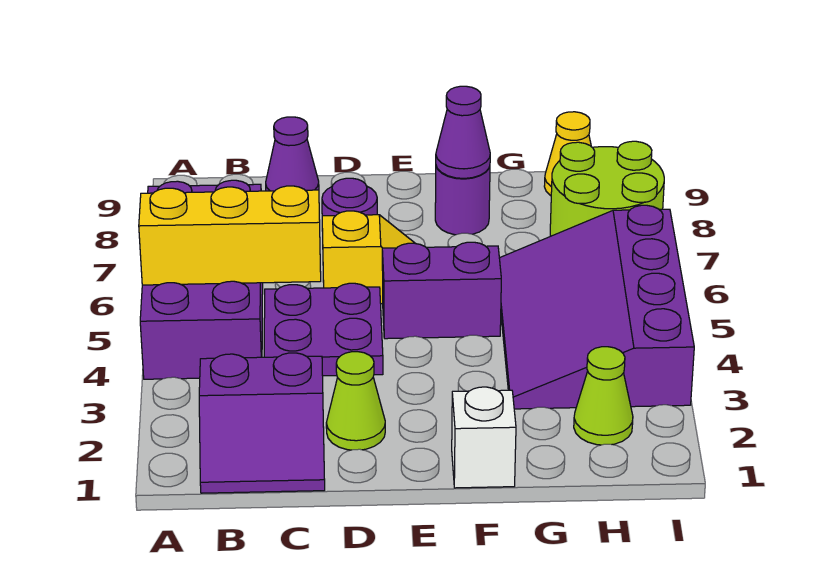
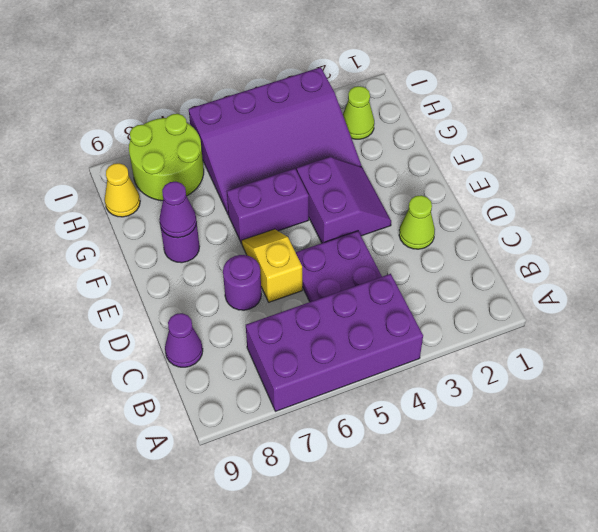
yellow 1x3 brick [139,186,321,285] -> none
purple 2x2 slope [199,353,325,493] -> purple 2x2 slope moved to [297,157,391,243]
purple 1x2 brick [382,242,501,339] -> purple 1x2 brick turned to [227,169,309,243]
white 1x1 brick [452,387,516,488] -> none

